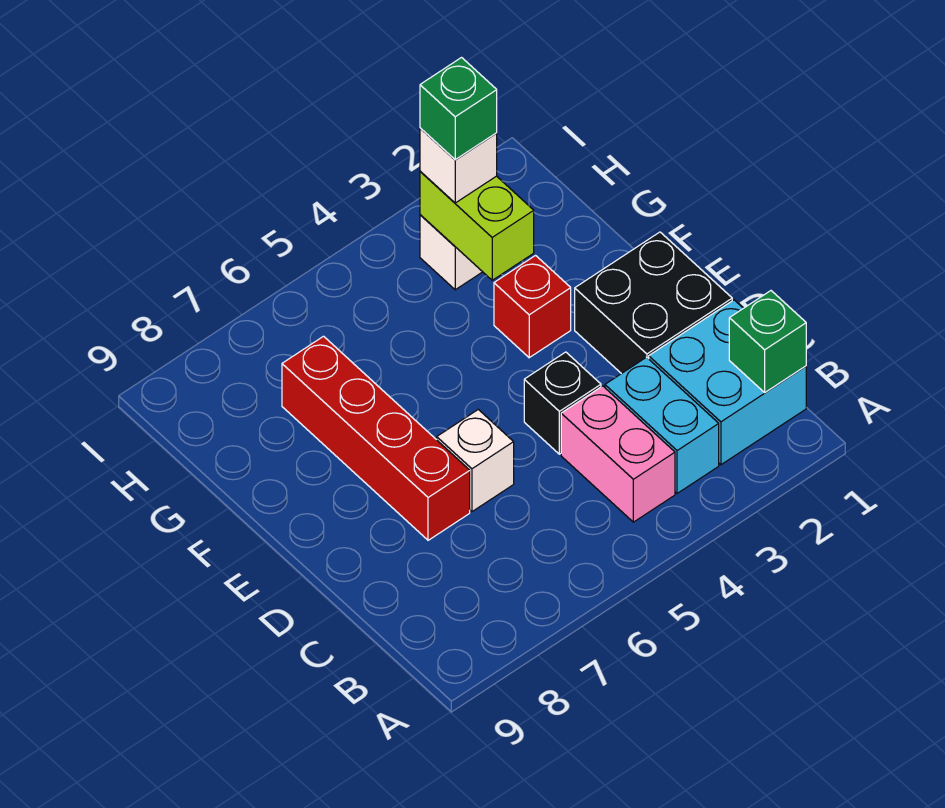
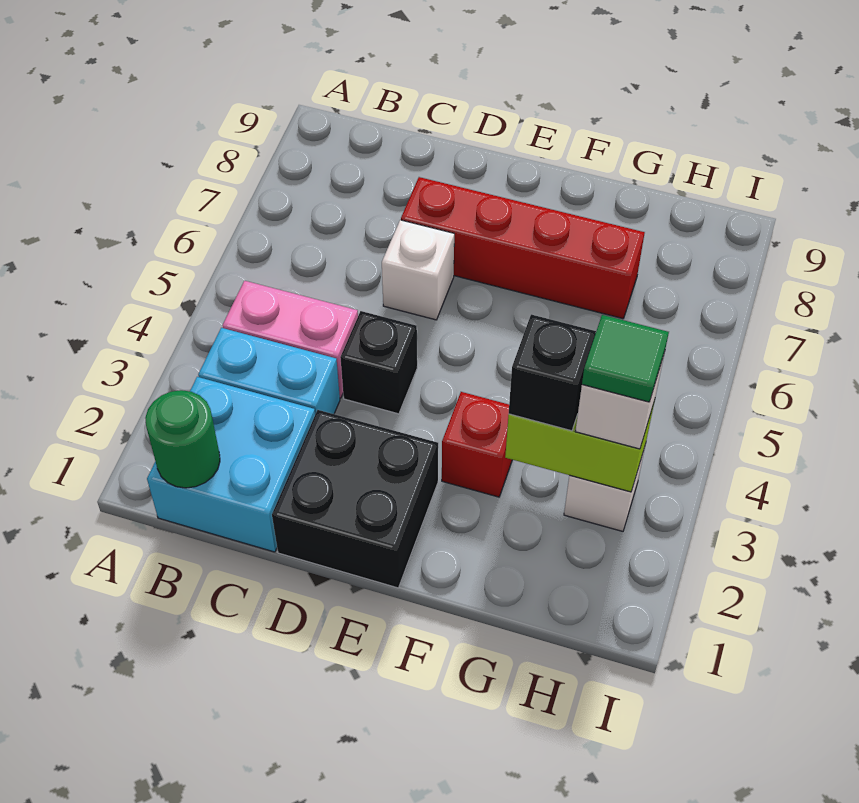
green 1x1 brick [729,291,806,392] -> green 1x1 round brick [145,390,220,488]
none -> black 1x1 brick [509,314,596,431]
green 1x1 brick [420,58,497,160] -> green 1x1 tile [582,315,669,402]

